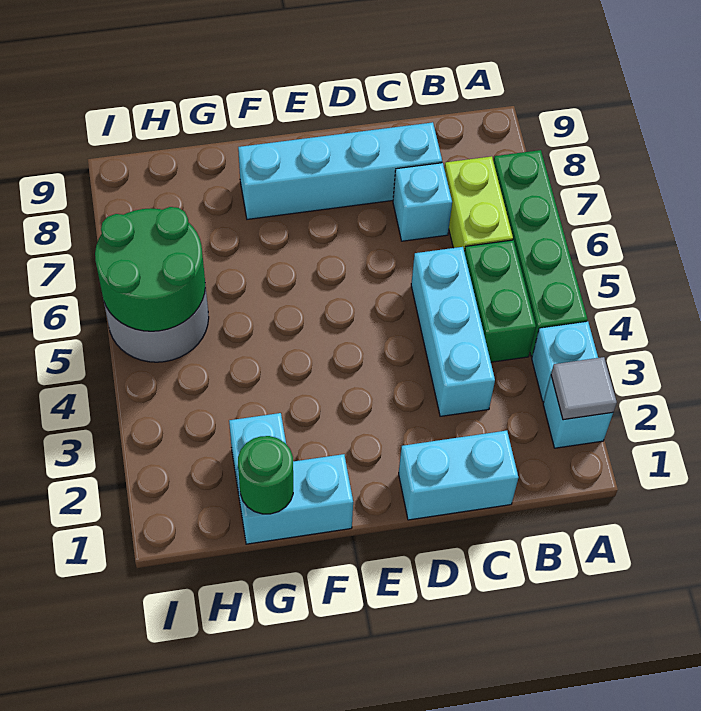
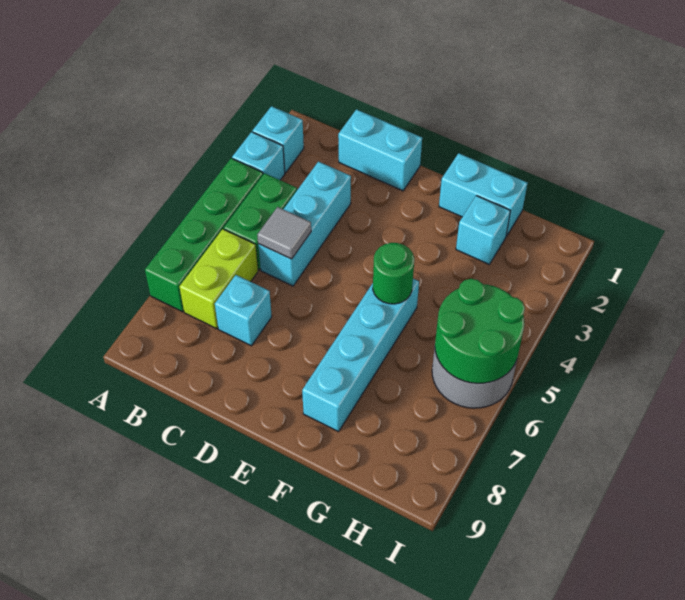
grey 1x1 tile [551,357,617,420] -> grey 1x1 tile moved to [257,207,311,259]
cyan 1x4 brick [238,122,442,219] -> cyan 1x4 brick turned to [302,279,419,432]
green 1x1 round brick [238,436,293,514] -> green 1x1 round brick moved to [373,243,414,304]

